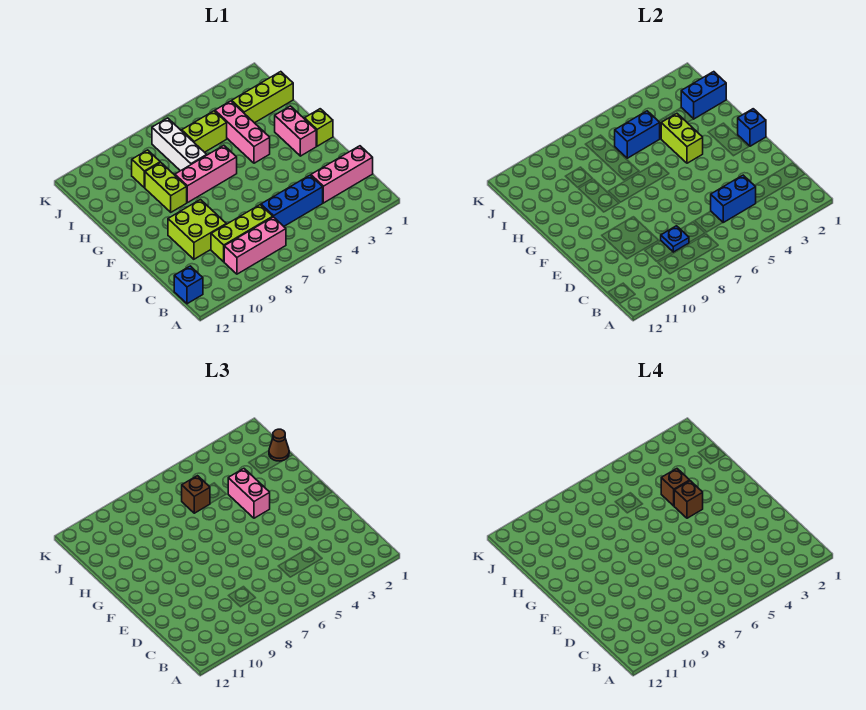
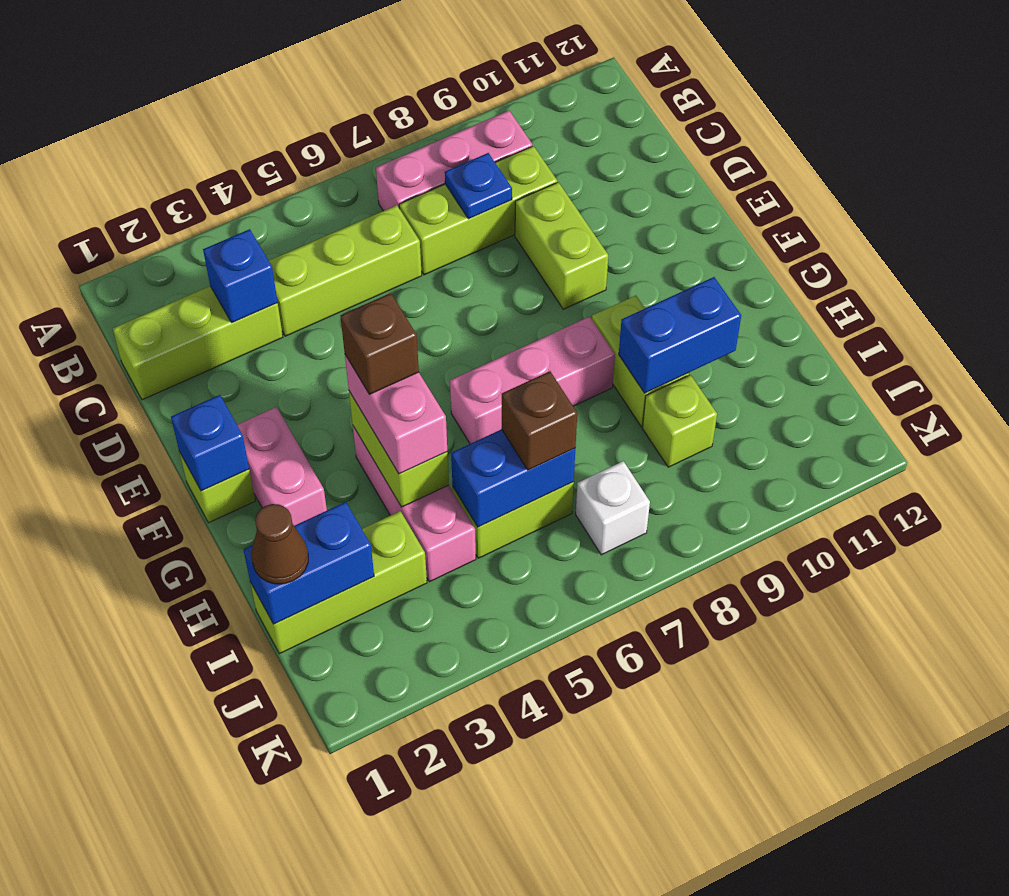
blue 1x1 brick [174,266,203,304] -> blue 1x1 brick moved to [203,229,278,323]
pink 1x3 brick [311,146,373,203] -> lime 1x3 brick [113,286,283,400]
blue 1x3 brick [261,175,323,226] -> lime 1x3 brick [269,205,422,336]
blue 1x2 brick [711,175,756,222] -> blue 1x2 brick moved to [619,277,741,393]
lime 2x2 brick [168,200,226,259] -> lime 1x2 brick [515,182,608,309]
brown 1x1 brick [661,469,690,506] -> none
white 1x3 brick [152,118,207,171] -> white 1x1 brick [576,461,650,555]

